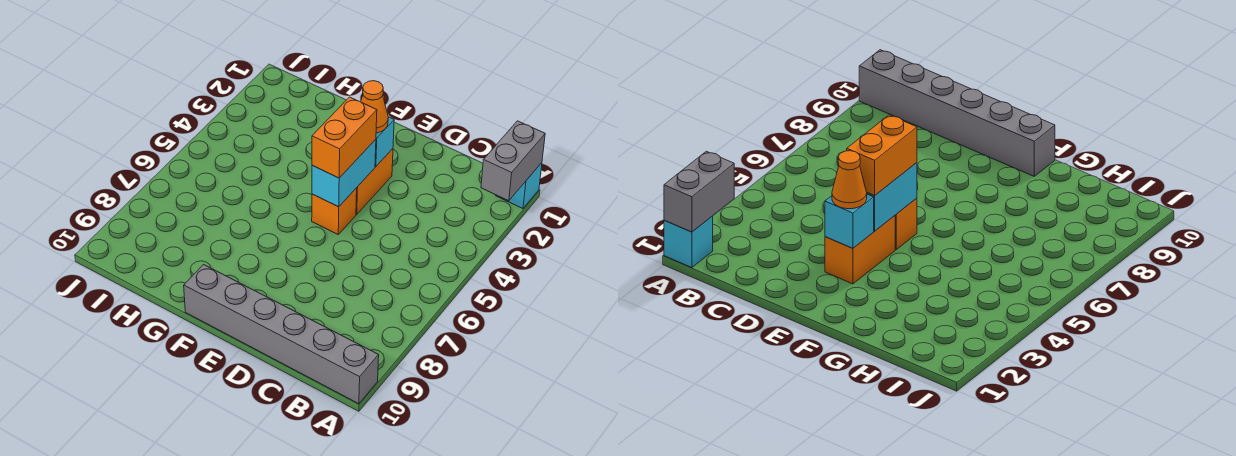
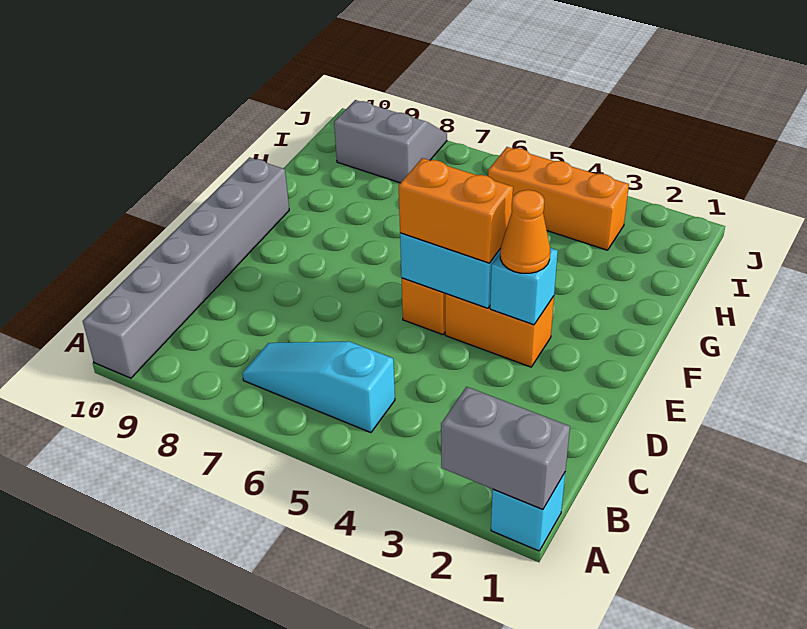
none -> cyan 1x3 slope [242,341,395,433]
none -> orange 1x3 brick [488,147,629,250]
none -> grey 2x2 slope [334,100,447,183]

